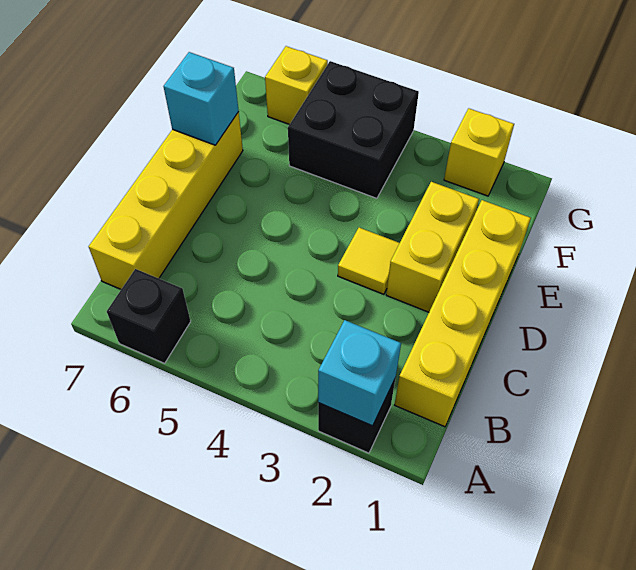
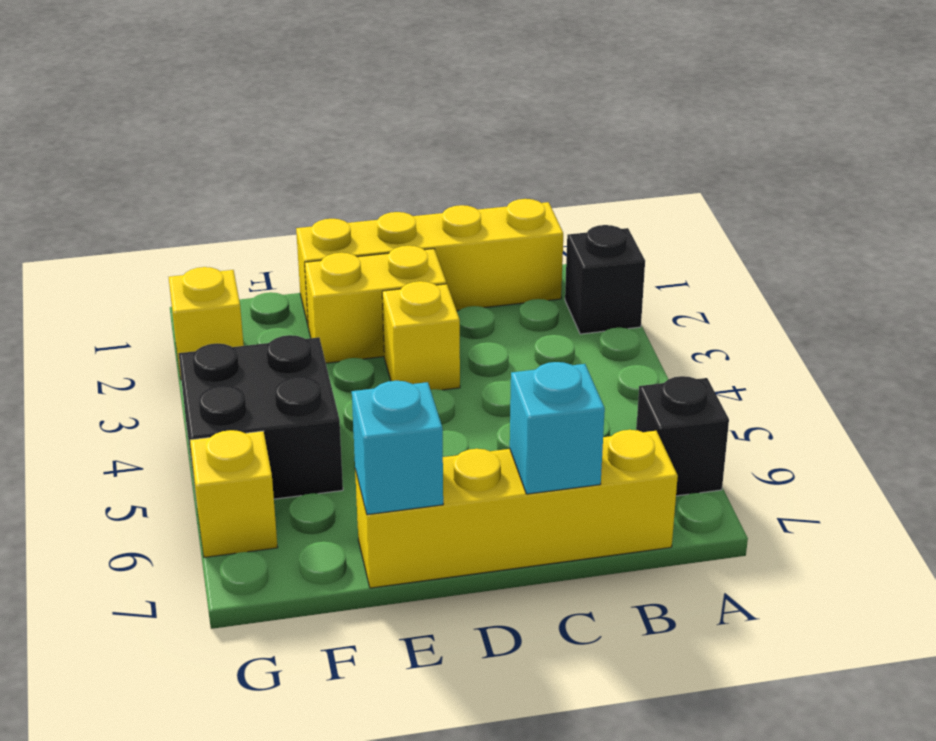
cyan 1x1 brick [318,320,401,426] -> cyan 1x1 brick moved to [510,362,605,494]
yellow 1x1 tile [338,228,400,294] -> yellow 1x1 brick [382,281,460,390]

